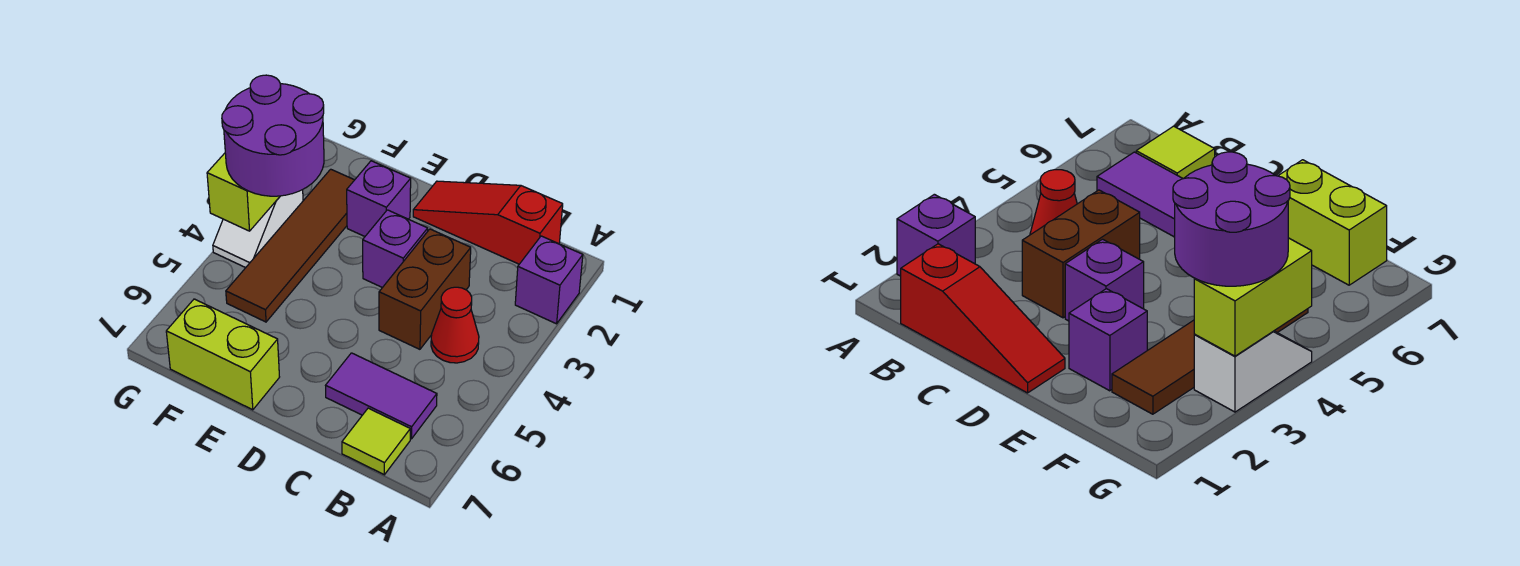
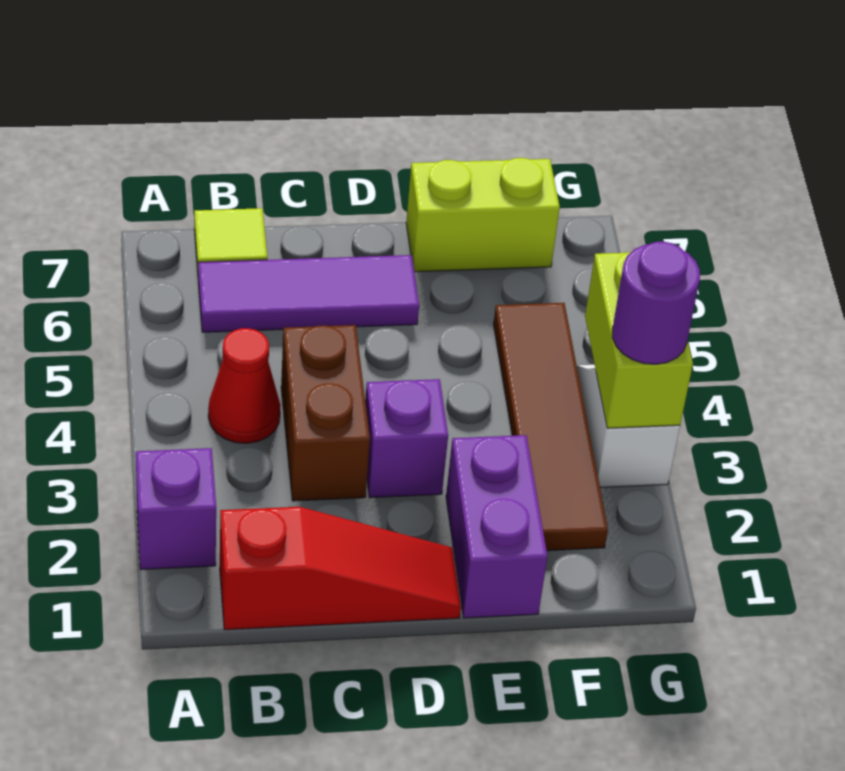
purple 1x2 tile [326,353,437,439] -> purple 1x3 tile [198,255,419,332]
purple 1x1 brick [347,161,411,236] -> purple 1x2 brick [446,435,548,618]
purple 2x2 round brick [222,75,324,196] -> purple 1x1 round brick [612,242,700,364]

